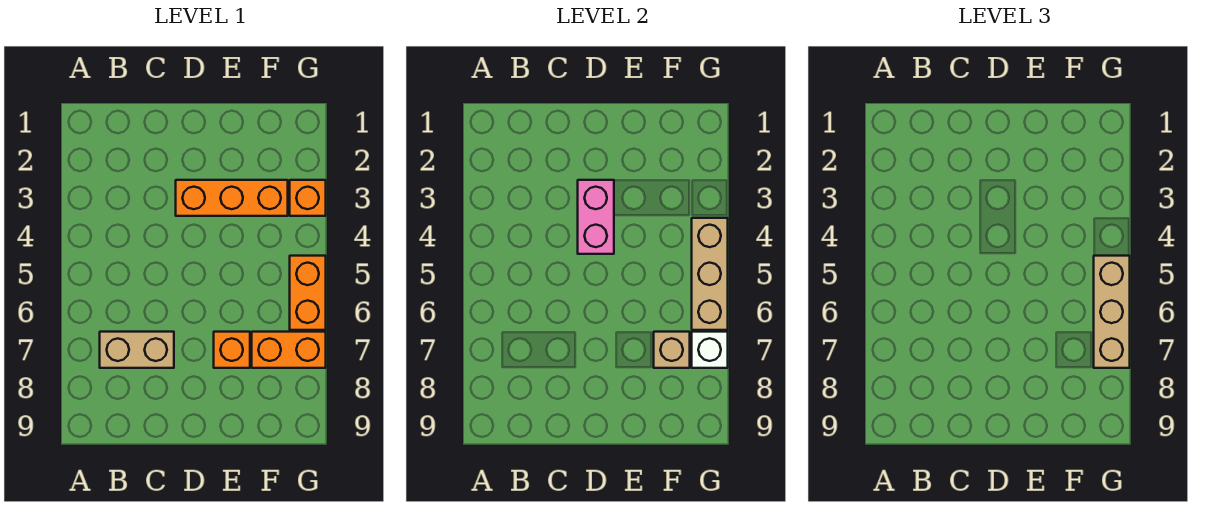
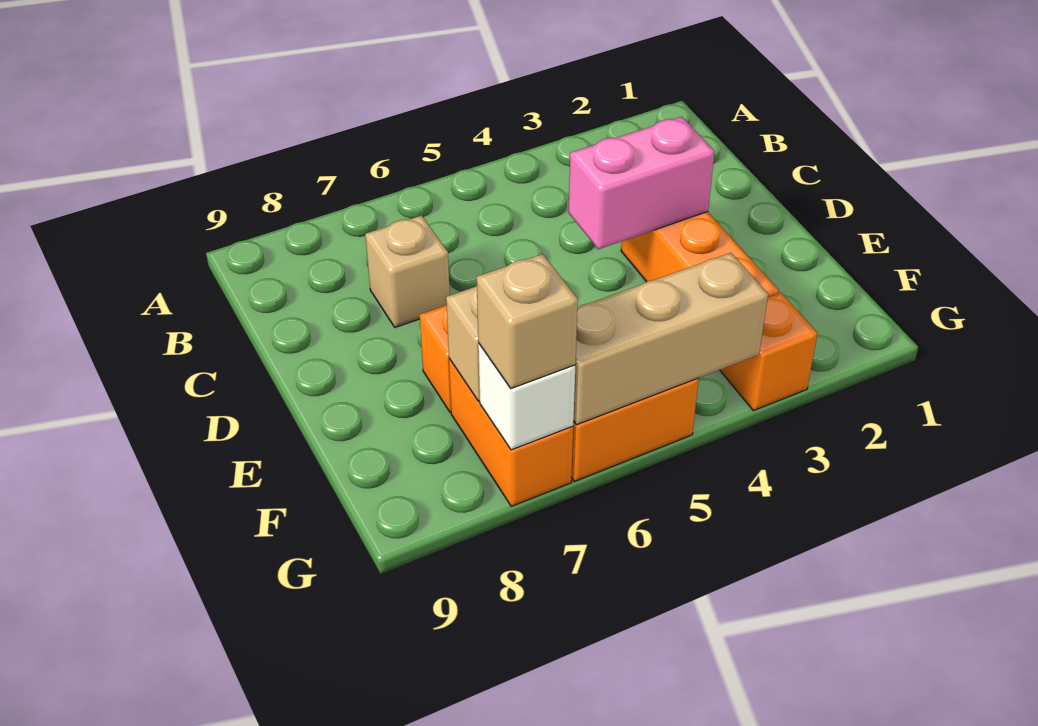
tan 1x2 brick [100,332,174,368] -> tan 1x1 brick [365,215,450,328]
tan 1x3 brick [1094,256,1130,368] -> tan 1x1 brick [477,254,578,388]

